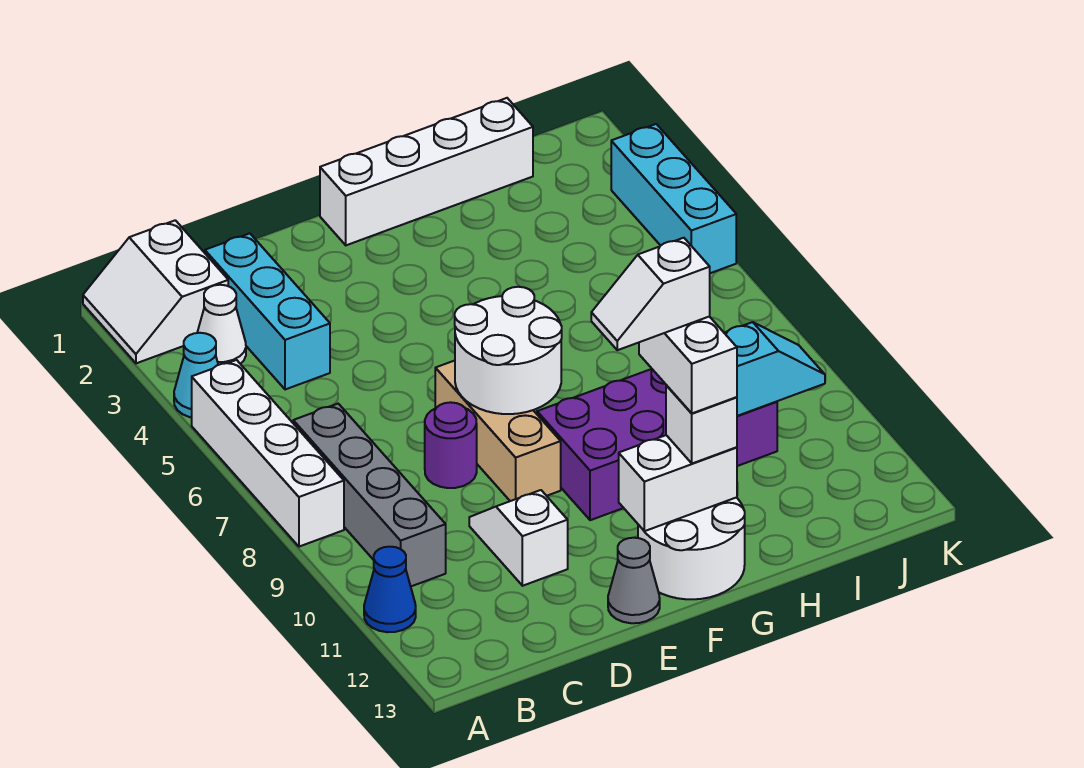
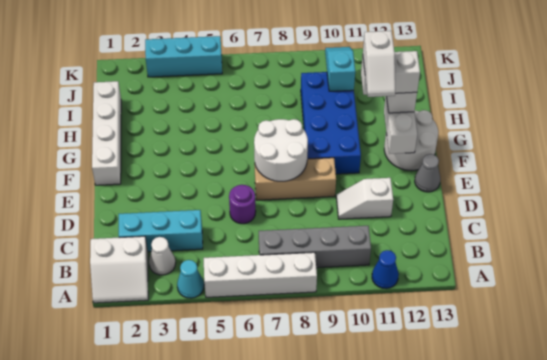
purple 1x1 round brick [425,402,477,488] -> purple 1x1 round brick moved to [229,185,256,224]
purple 2x4 brick [537,369,777,520] -> blue 2x4 brick [301,72,361,174]

